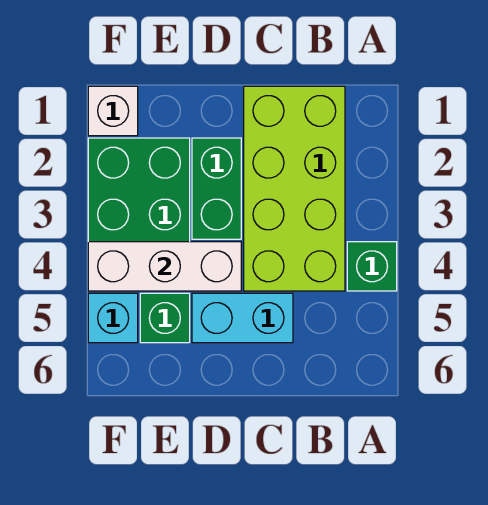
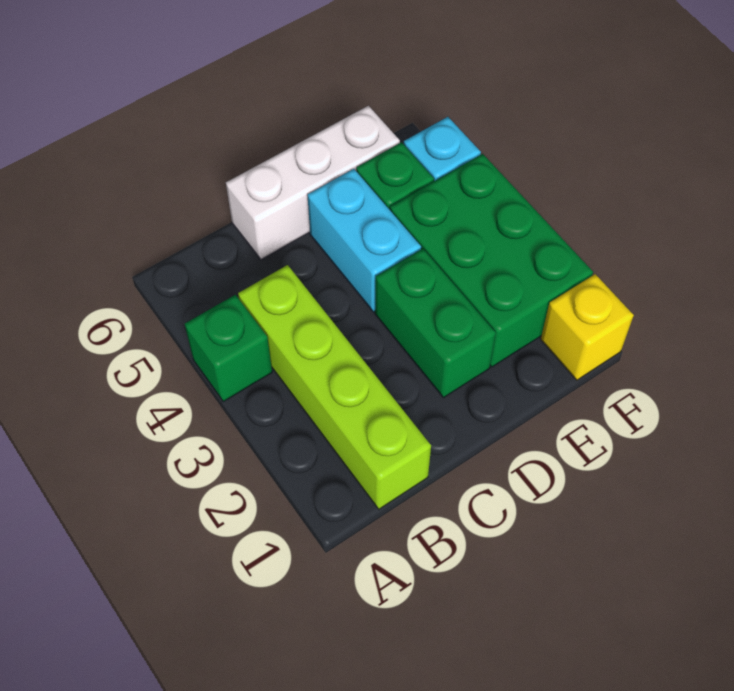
lime 2x4 brick [244,86,345,291] -> lime 1x4 brick [238,265,431,509]
cyan 1x2 brick [192,293,293,343] -> cyan 1x2 brick turned to [307,169,421,312]
white 1x3 brick [88,242,241,291] -> white 1x3 brick moved to [226,106,400,260]
white 1x1 brick [88,86,138,136] -> yellow 1x1 brick [541,274,634,380]

